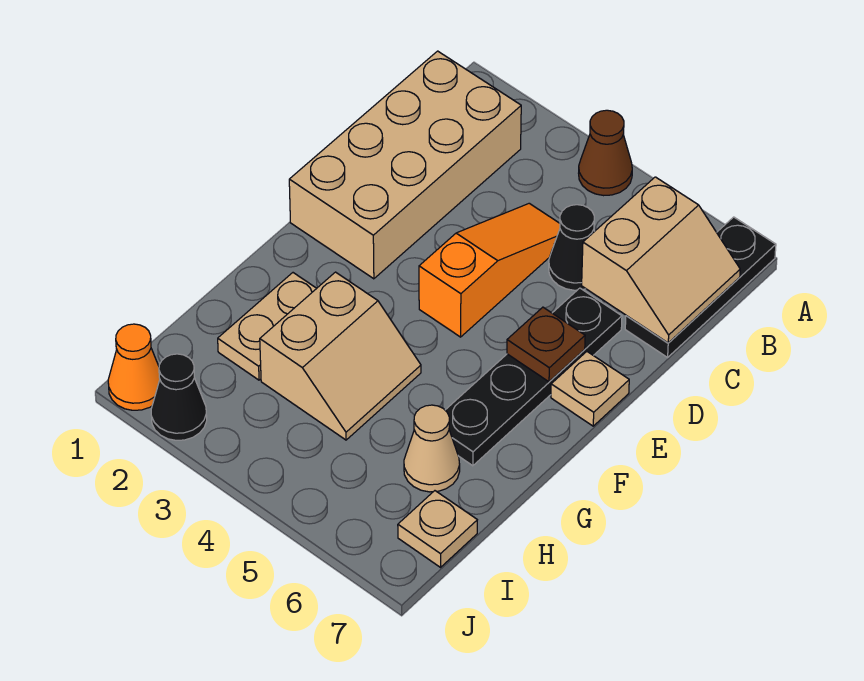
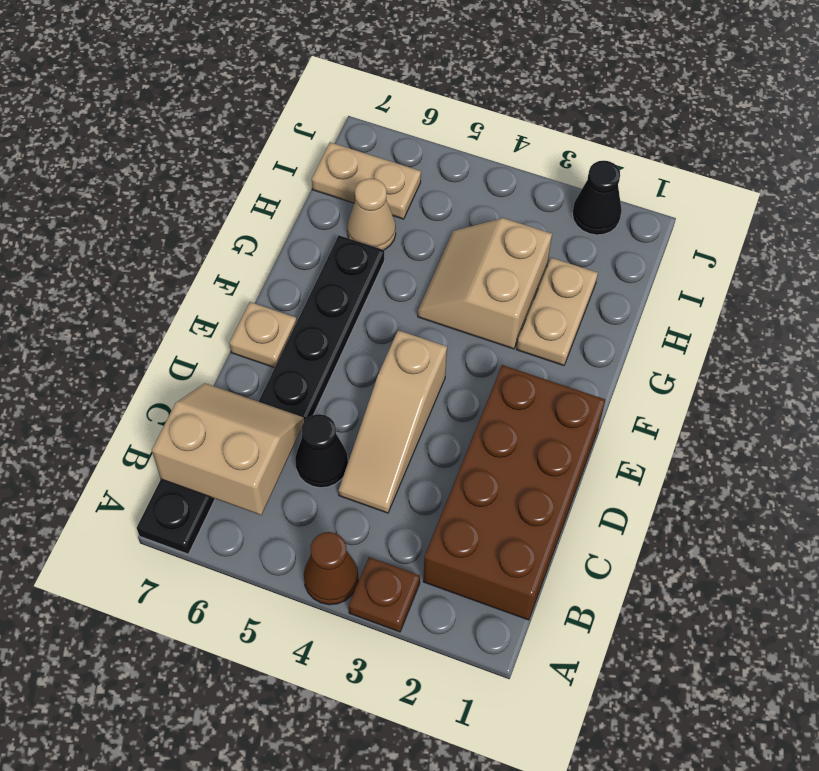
tan 2x4 brick [289,51,521,279] -> brown 2x4 brick [423,365,605,620]
tan 2x2 slope [582,177,740,343] -> tan 2x2 slope turned to [152,383,304,515]
orange 1x3 slope [419,203,560,337] -> tan 1x3 slope [339,330,447,513]
brown 1x1 plate [507,307,585,382] -> brown 1x1 plate moved to [348,557,420,632]
tan 1x1 plate [398,491,477,567] -> tan 1x2 plate [312,142,421,219]
orange 1x1 cone [108,324,160,410] -> none

